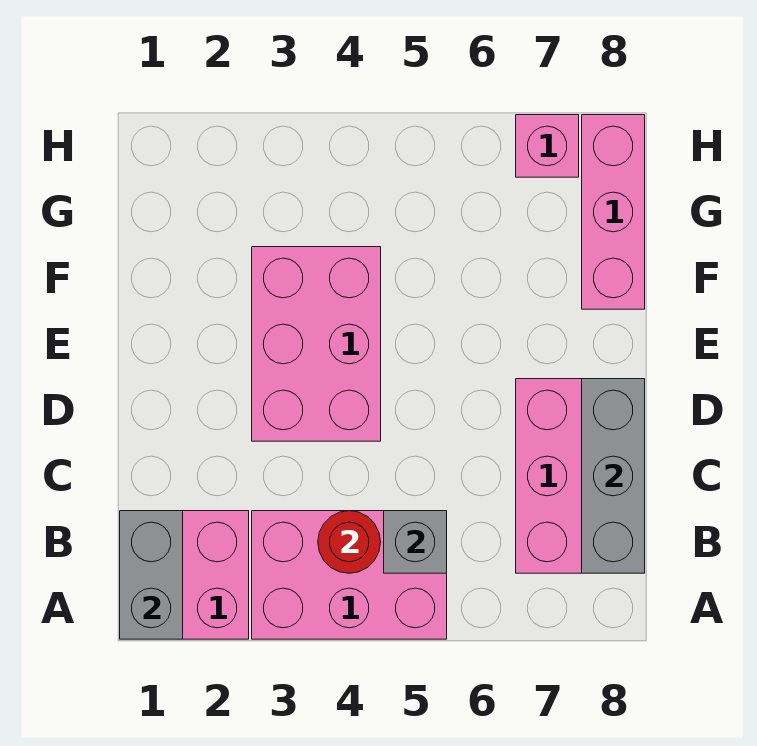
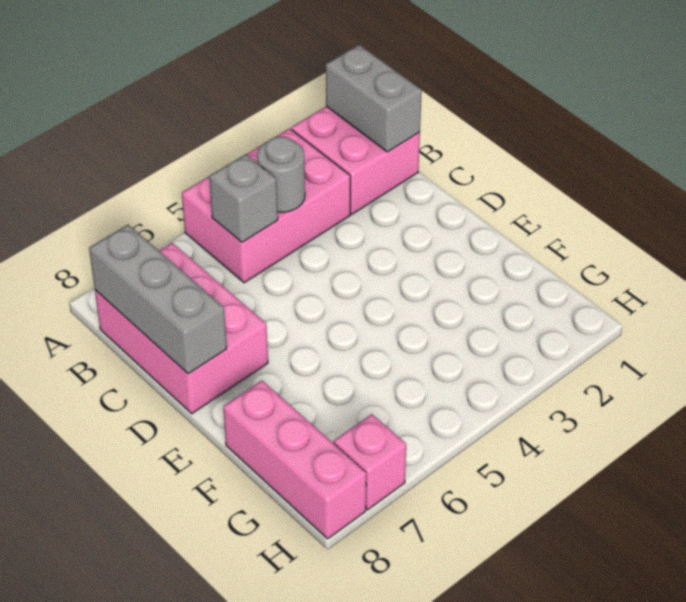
red 1x1 round brick [318,511,381,573] -> grey 1x1 round brick [257,136,305,212]
pink 2x3 brick [252,247,381,441] -> none

